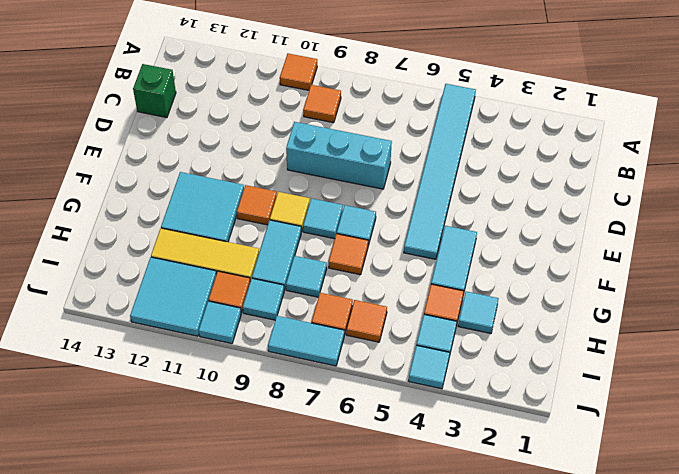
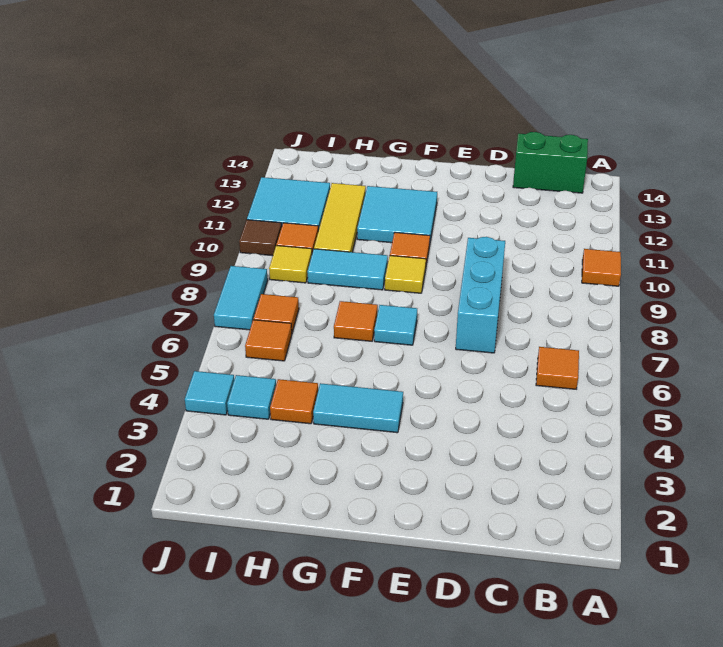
cyan 1x6 tile [404,84,476,259] -> none
orange 1x1 tile [303,85,341,123] -> orange 1x1 tile moved to [536,347,579,389]
green 1x1 brick [133,64,176,117] -> green 1x2 brick [513,132,588,193]
cyan 1x1 tile [303,198,343,239] -> none
cyan 1x1 tile [458,291,499,333] -> none
cyan 1x1 tile [286,256,327,297] -> none
cyan 1x1 tile [243,278,284,320] -> yellow 1x1 tile [269,245,312,283]
cyan 1x1 tile [199,301,241,344] -> brown 1x1 tile [239,220,282,256]

